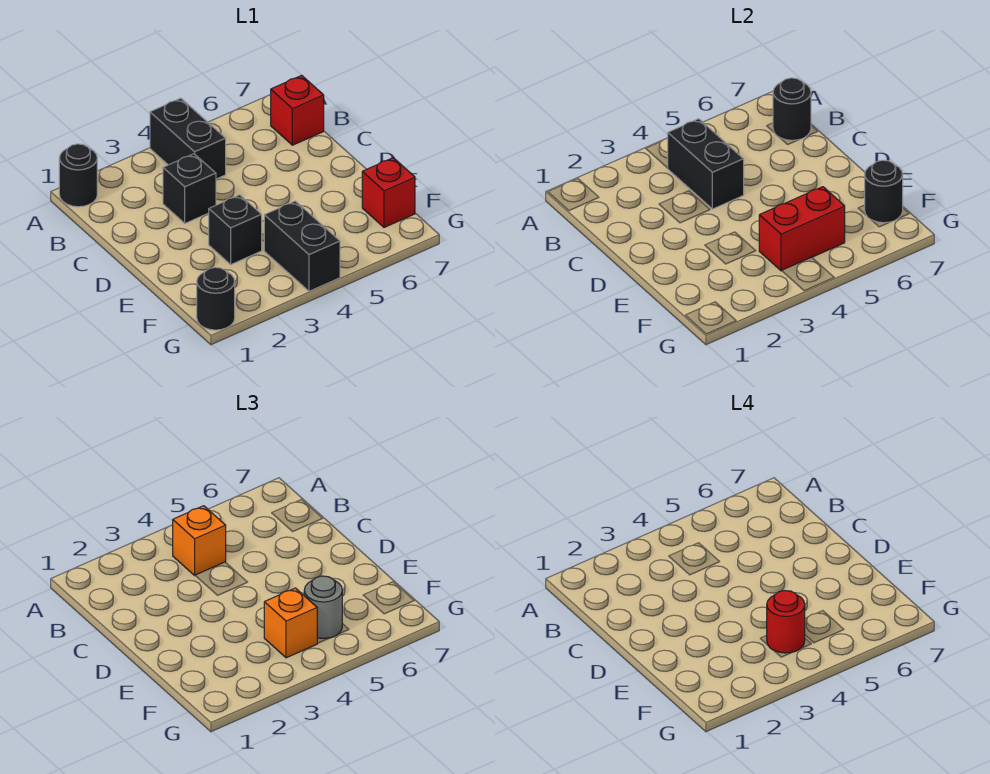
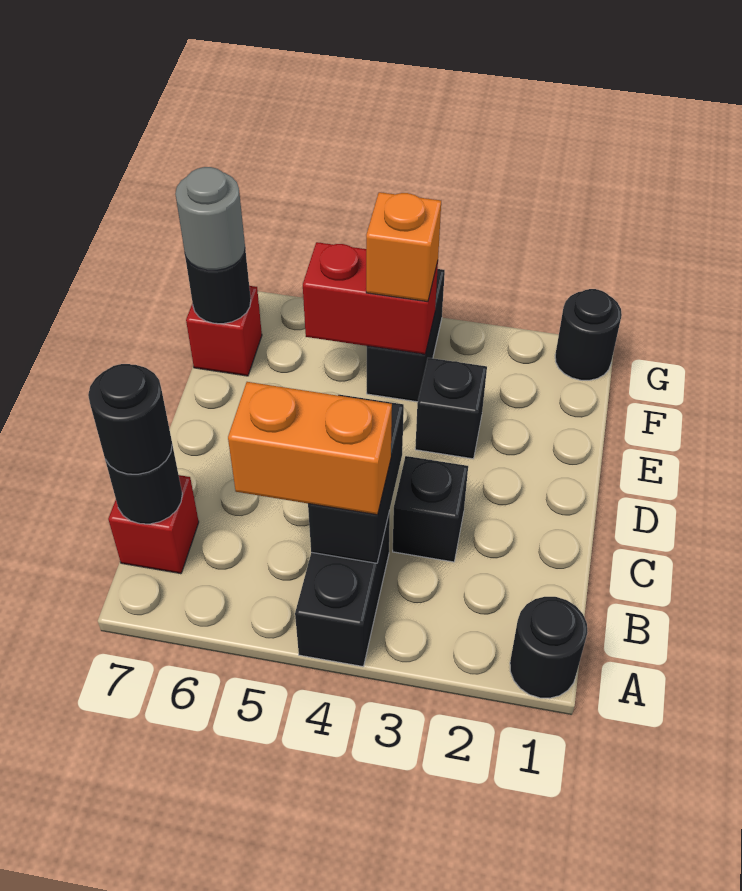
orange 1x1 brick [173,506,226,575] -> orange 1x2 brick [228,382,392,515]
none -> black 1x1 round brick [88,364,172,474]
red 1x1 round brick [767,591,805,653] -> none
grey 1x1 round brick [304,576,342,638] -> grey 1x1 round brick moved to [175,167,245,270]

